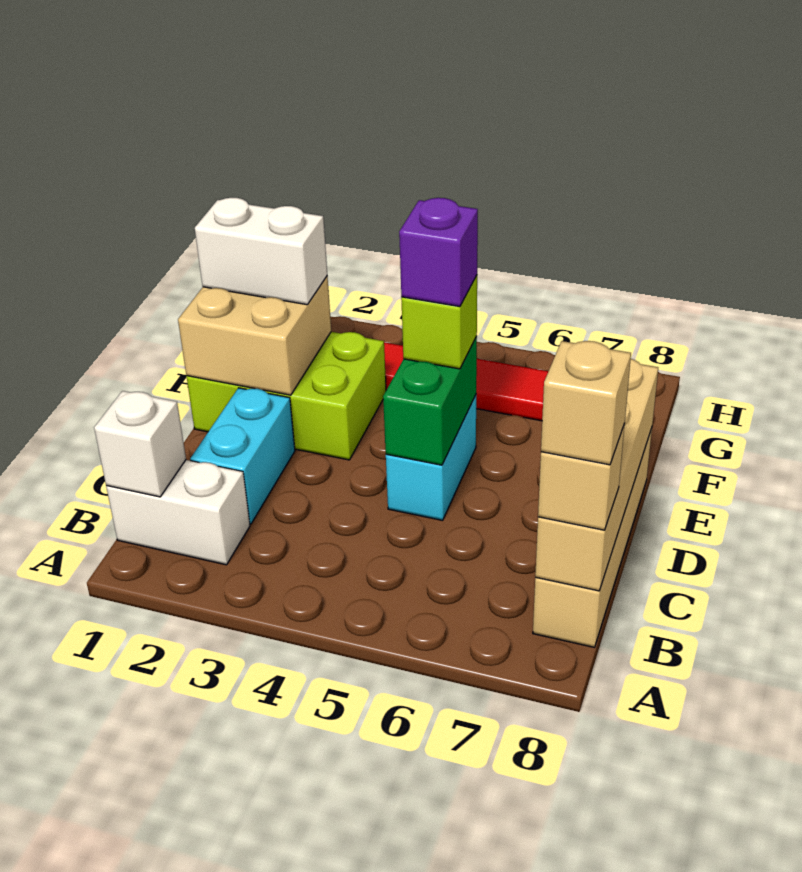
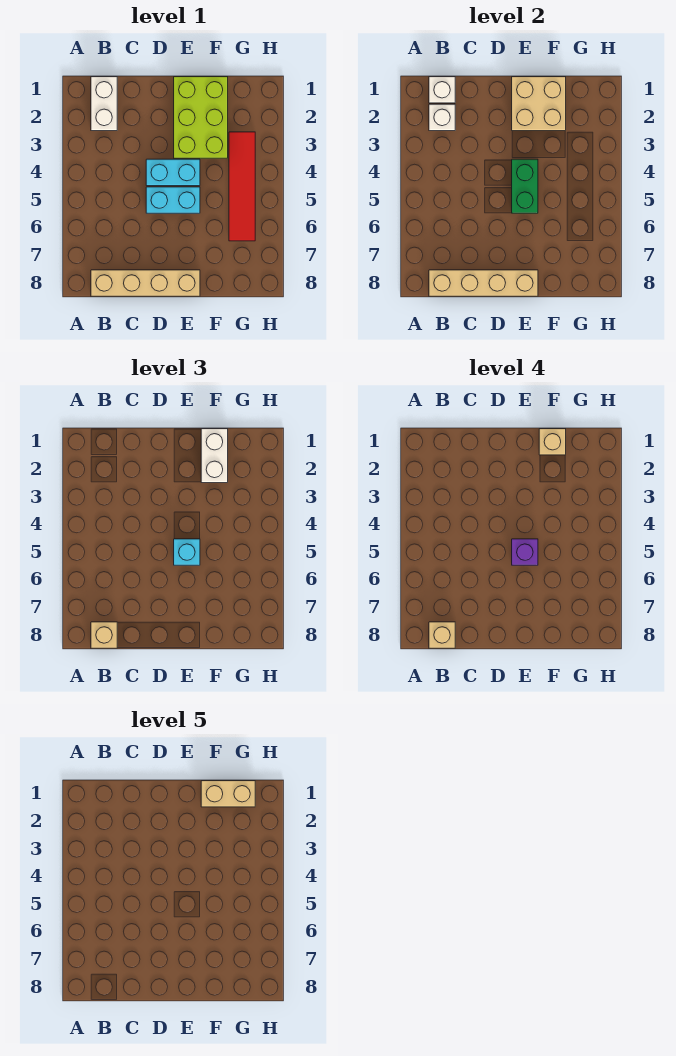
none -> white 1x1 brick [429,104,455,131]
cyan 1x2 brick [190,388,295,524] -> cyan 1x2 brick moved to [146,159,200,186]
green 1x2 brick [383,336,477,465] -> green 1x2 brick turned to [512,159,538,213]
lime 1x1 brick [401,276,477,369] -> cyan 1x1 brick [174,539,200,565]
none -> tan 1x1 brick [539,429,566,455]
none -> tan 1x2 brick [201,781,255,807]

